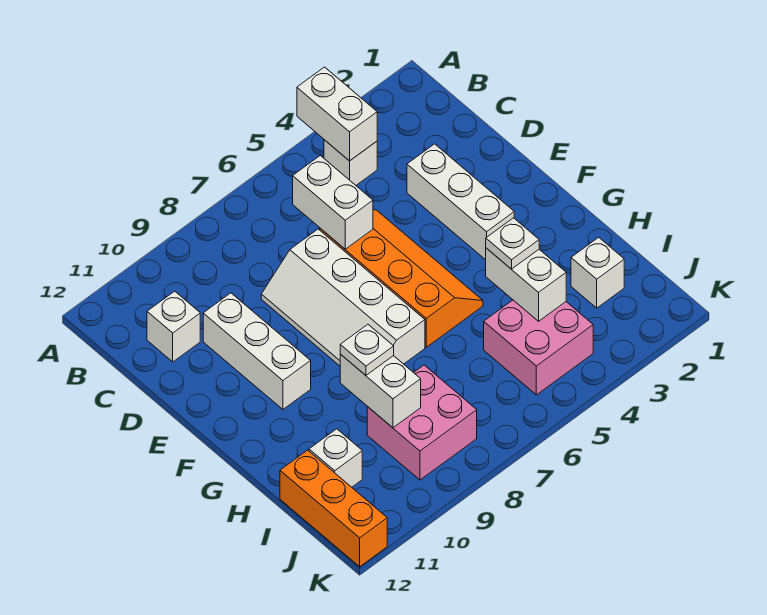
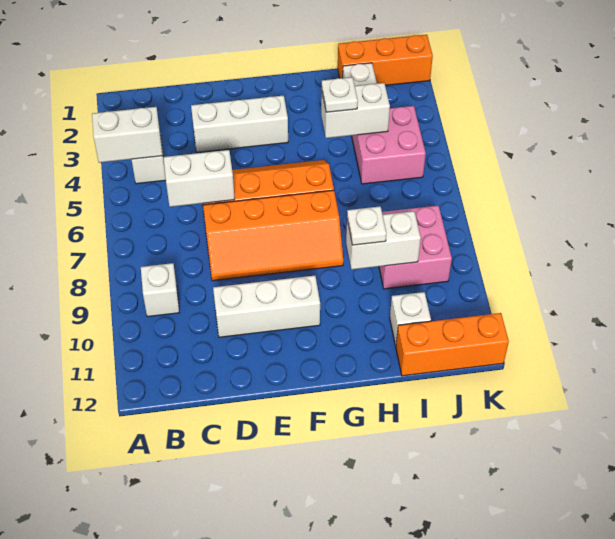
white 1x1 brick [147,291,200,362] -> white 1x1 brick moved to [141,263,179,317]
white 2x4 slope [261,229,425,366] -> orange 2x4 slope [203,190,343,281]
none -> orange 1x3 brick [338,35,433,85]

